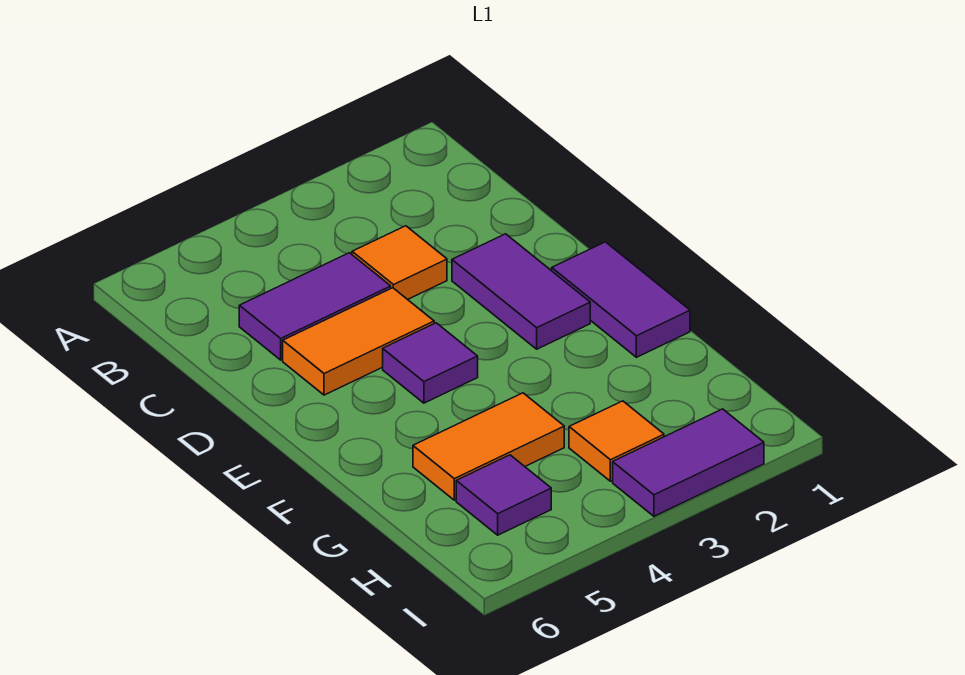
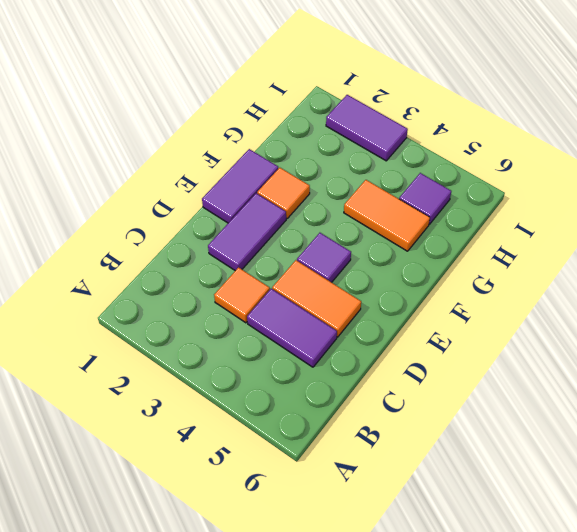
orange 1x1 tile [569,401,664,481] -> orange 1x1 tile moved to [257,168,310,218]

